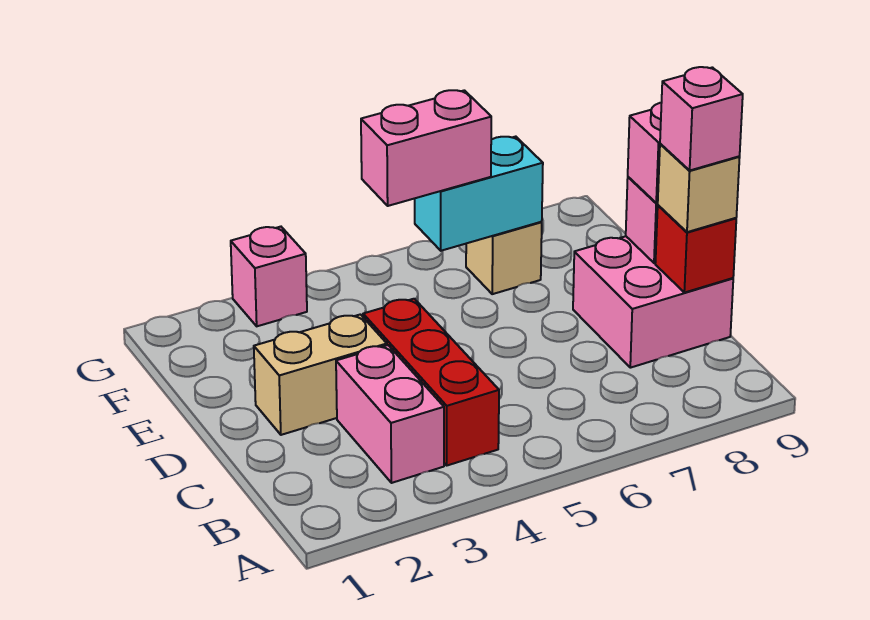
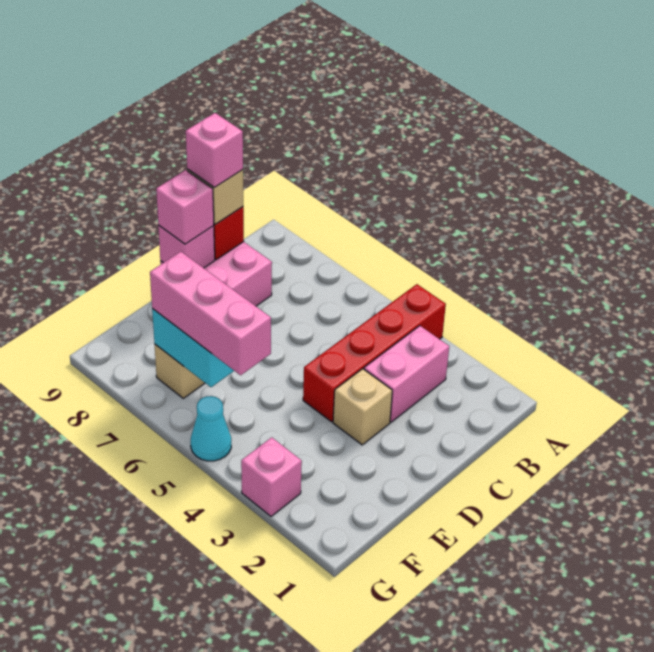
red 1x3 brick [363,299,499,465] -> red 1x4 brick [303,284,446,422]
tan 1x2 brick [254,314,387,435] -> tan 1x1 brick [333,369,392,445]
pink 1x2 brick [361,90,491,206] -> pink 1x3 brick [150,252,271,375]
none -> cyan 1x1 cone [191,396,231,461]

